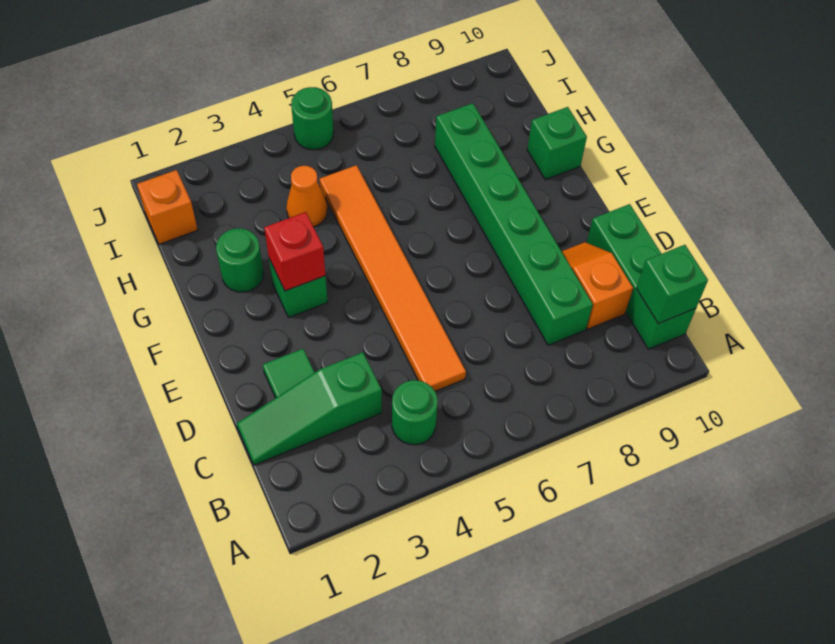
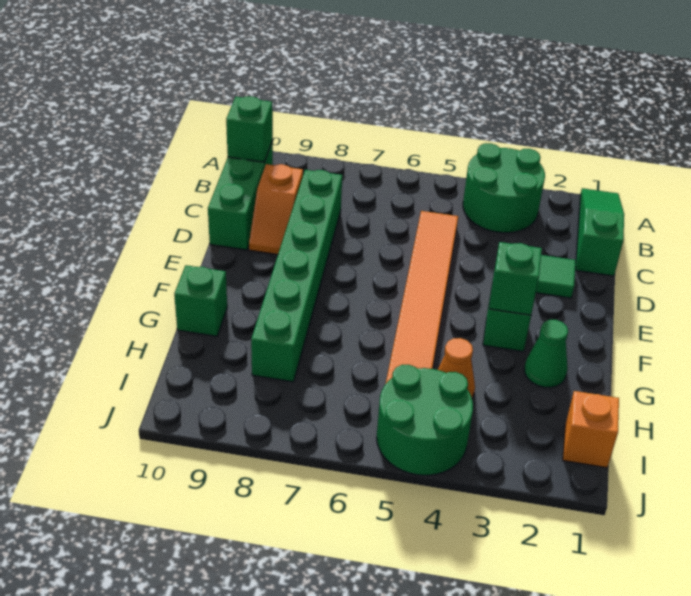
green 1x1 round brick [392,380,438,445] -> green 2x2 round brick [463,143,545,233]
green 1x3 slope [237,352,382,465] -> green 1x3 slope turned to [575,188,624,276]
red 1x1 brick [264,212,326,291] -> green 1x1 brick [489,242,542,315]
green 1x1 round brick [216,228,264,292] -> green 1x1 cone [524,320,568,388]
green 1x1 round brick [291,87,334,150] -> green 2x2 round brick [377,365,473,475]

